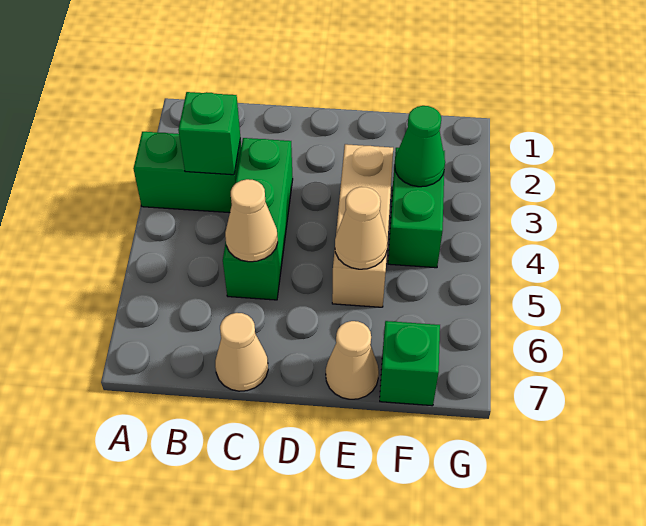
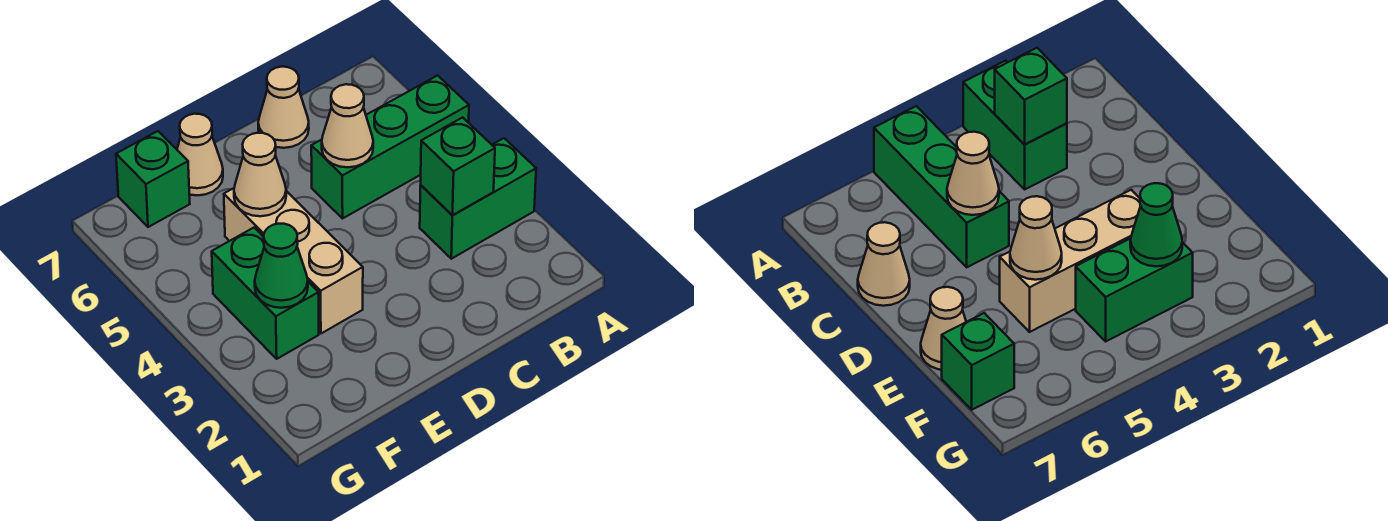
green 1x3 brick [223,138,293,300] -> green 1x3 brick turned to [311,75,469,218]

